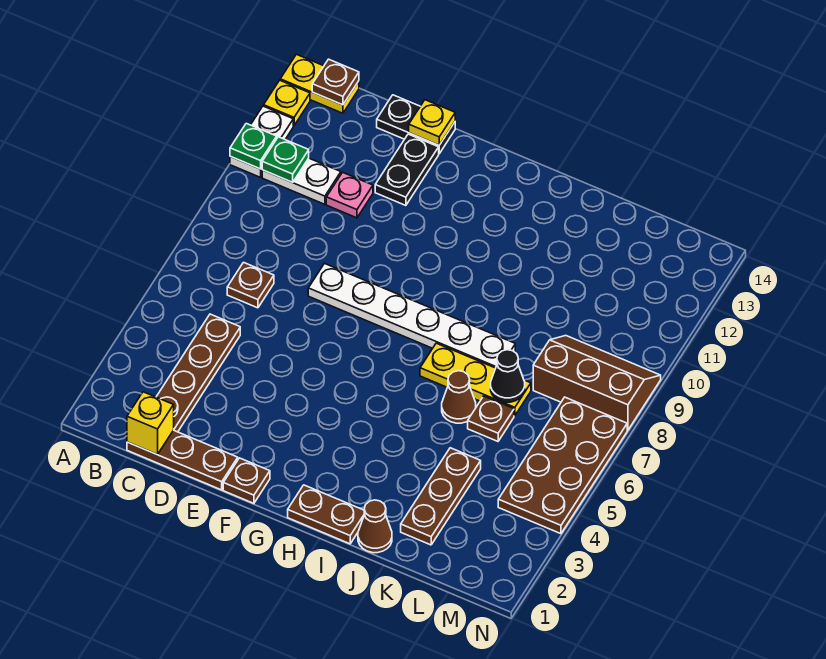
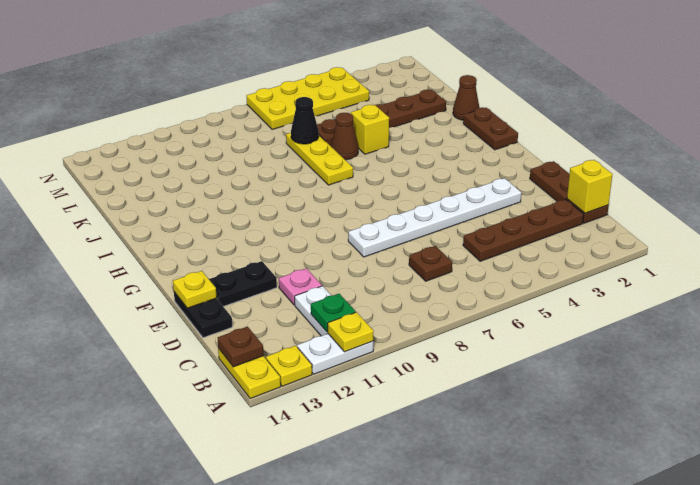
green 1x1 plate [230,123,277,169] -> yellow 1x1 plate [328,312,374,352]
white 1x6 plate [308,264,515,368] -> white 1x6 plate turned to [348,178,521,257]
brown 1x1 plate [223,458,270,503] -> none
none -> yellow 1x1 brick [351,105,389,154]
brown 2x3 slope [533,336,661,430] -> none
brown 2x4 plate [498,397,627,534] -> yellow 2x4 plate [247,67,369,129]

